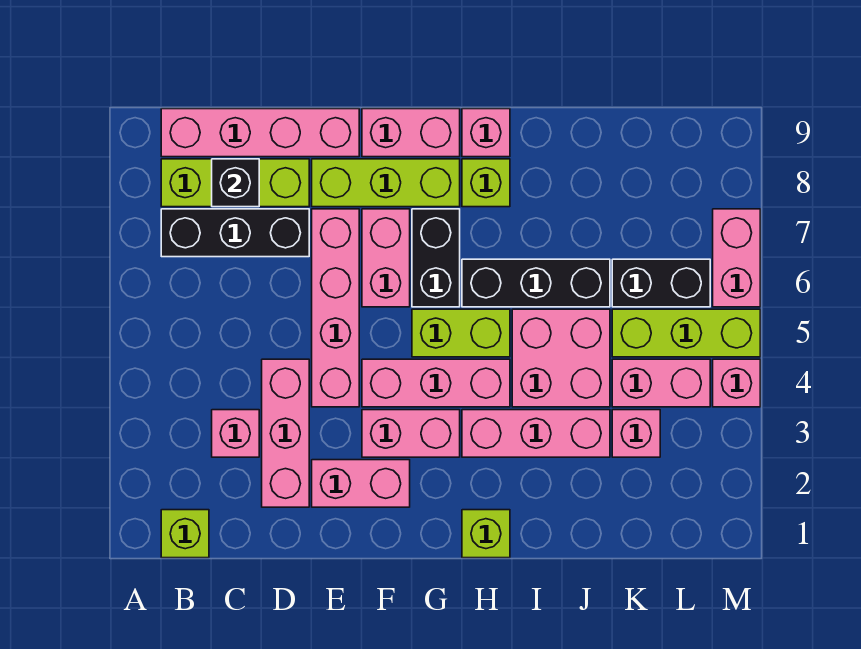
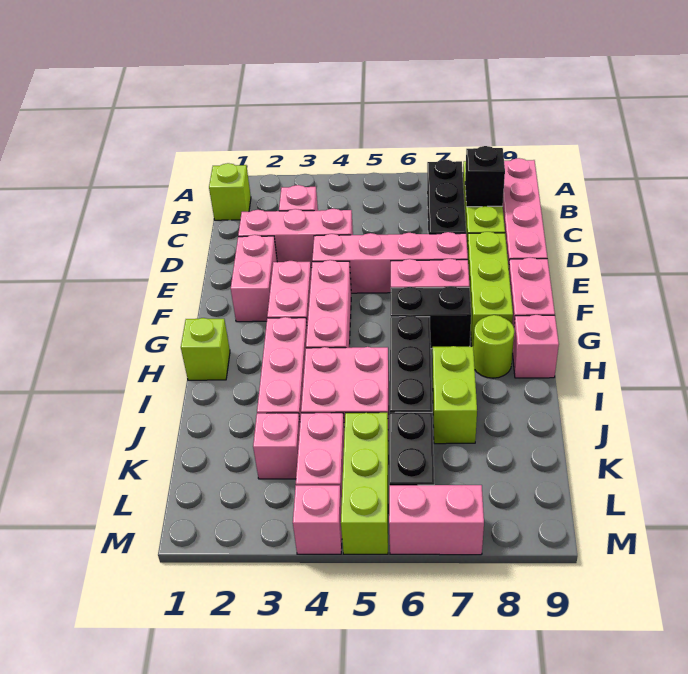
lime 1x2 brick [412,309,510,357] -> lime 1x2 brick moved to [432,346,477,444]
lime 1x1 brick [462,159,510,207] -> lime 1x1 round brick [473,315,514,378]

